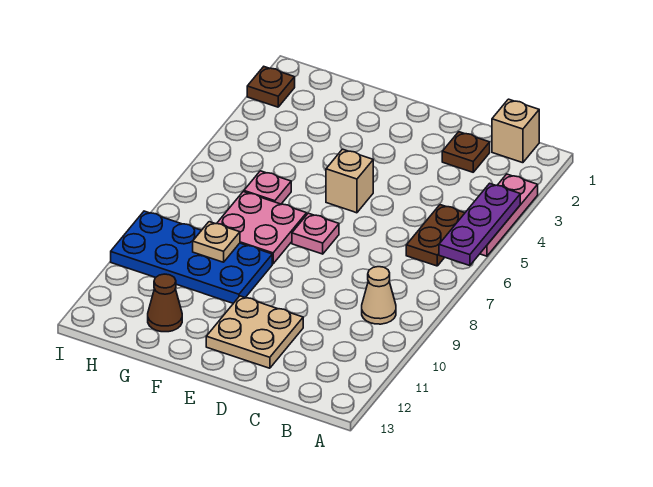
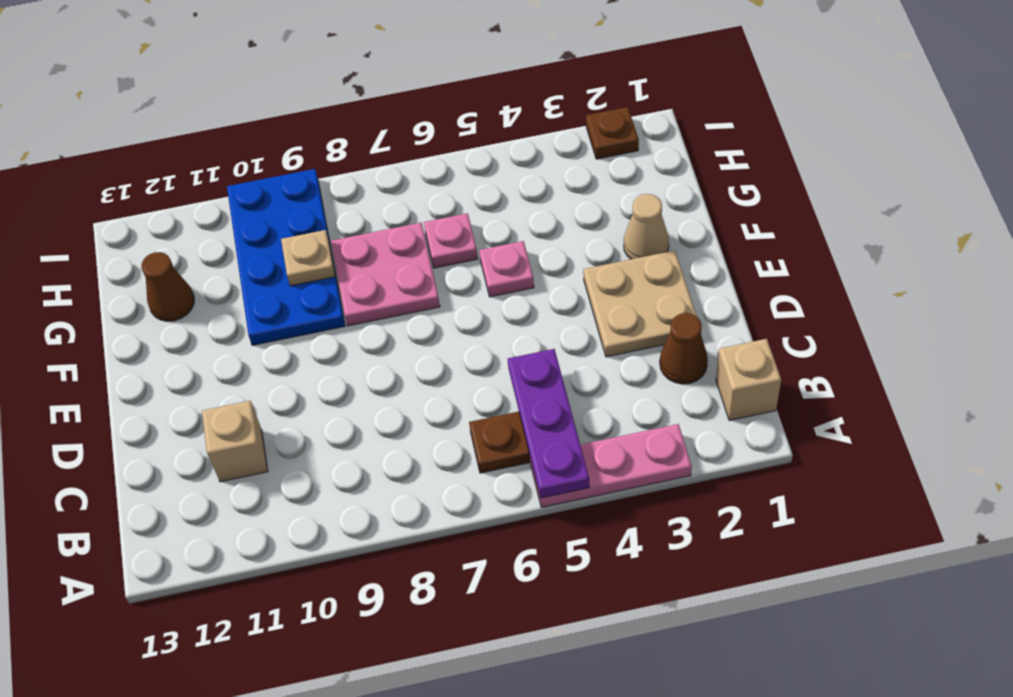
purple 1x3 plate [439,183,520,266] -> purple 1x3 plate turned to [508,349,589,498]
tan 1x1 cone [362,267,396,324] -> tan 1x1 cone moved to [624,194,669,259]
brown 1x1 plate [442,132,490,172] -> brown 1x1 cone [660,313,708,384]
tan 2x2 plate [206,296,303,368] -> tan 2x2 plate moved to [583,250,697,357]
tan 1x1 brick [326,149,373,213] -> tan 1x1 brick moved to [202,401,268,482]
pink 1x1 plate [292,213,339,254] -> pink 1x1 plate moved to [479,241,534,297]

